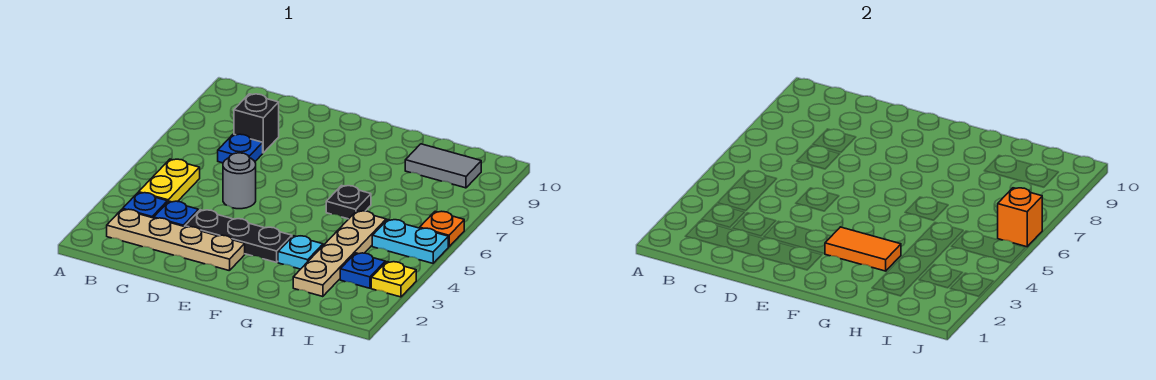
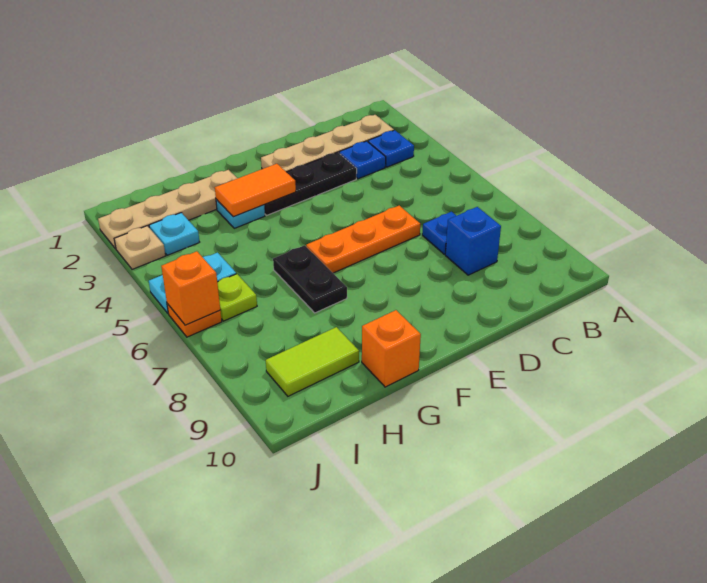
yellow 1x2 plate [139,159,200,203] -> none
black 1x1 brick [234,94,279,153] -> blue 1x1 brick [445,207,501,275]
grey 1x1 round brick [223,153,256,209] -> none
none -> orange 1x3 plate [306,206,420,273]
black 1x1 plate [326,185,371,219] -> black 1x2 plate [273,245,347,313]
none -> orange 1x1 brick [362,310,421,387]
tan 1x4 plate [293,211,386,297] -> tan 1x4 plate turned to [98,170,237,249]
grey 1x2 tile [405,144,481,188] -> lime 1x2 tile [266,327,359,396]
blue 1x1 plate [340,253,385,288] -> cyan 1x1 plate [149,213,199,255]
none -> lime 1x1 plate [217,274,257,321]
yellow 1x1 plate [371,262,416,297] -> tan 1x1 plate [114,226,165,269]

